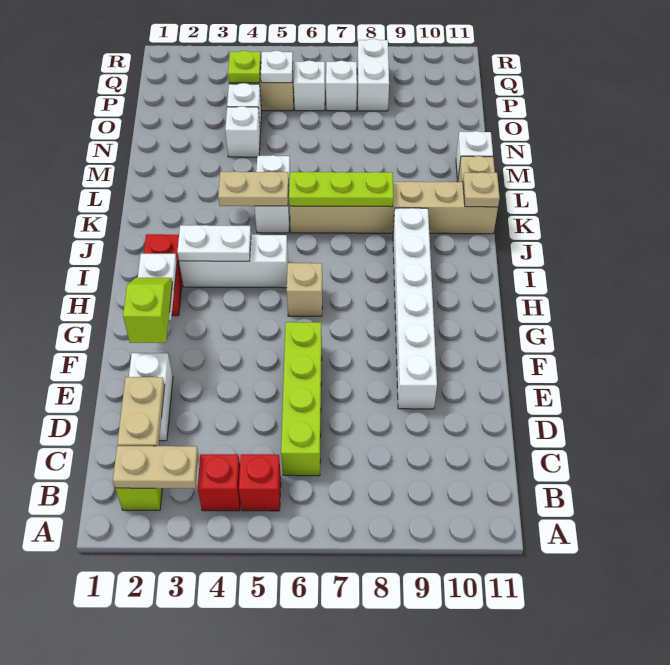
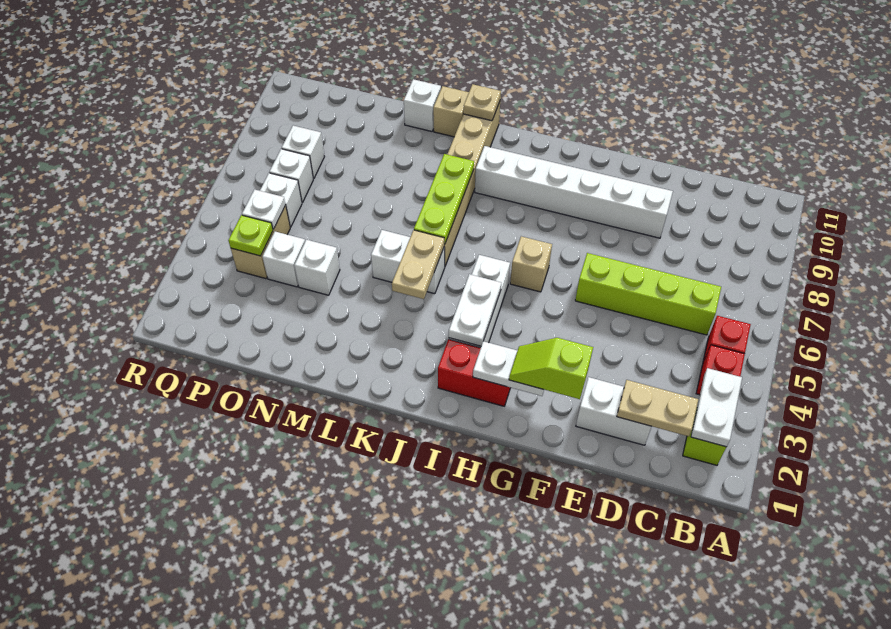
tan 1x2 plate [113,446,198,488] -> white 1x2 plate [691,368,742,447]
white 1x2 brick [357,39,389,111] -> white 1x1 brick [282,126,325,179]

